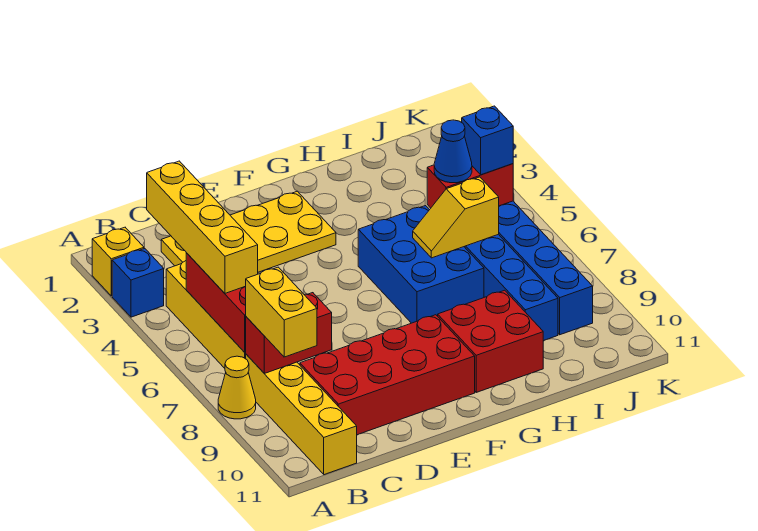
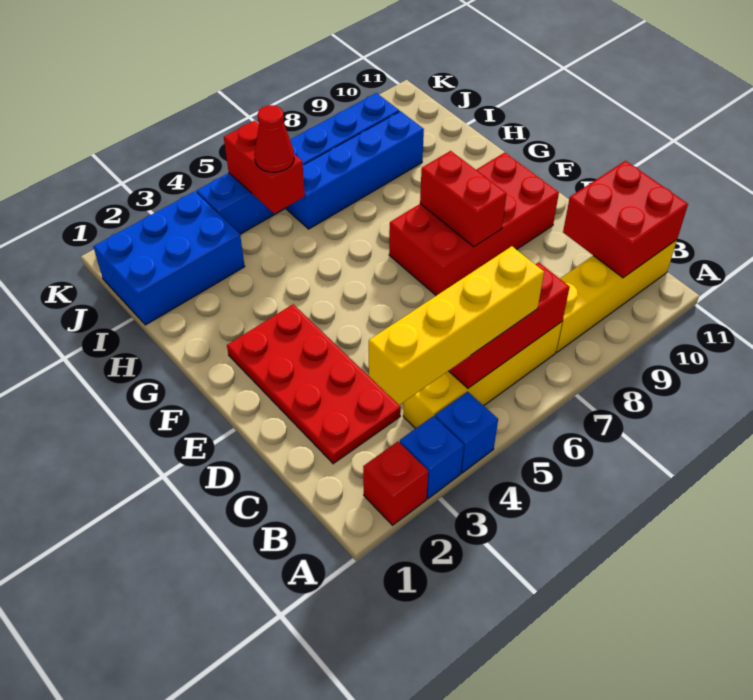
yellow 1x1 brick [92,227,144,296] -> red 1x1 brick [363,442,428,525]
yellow 1x1 cone [218,356,256,419] -> none
red 1x2 brick [246,293,332,373] -> red 1x2 brick moved to [420,151,507,247]
yellow 1x2 brick [246,267,317,357] -> none
yellow 2x4 plate [161,191,336,272] -> red 2x4 plate [227,304,401,464]
red 2x4 brick [300,315,475,435] -> red 2x4 brick turned to [389,153,559,296]
blue 2x3 brick [358,206,484,323] -> blue 2x3 brick moved to [93,191,245,325]
red 2x2 brick [438,290,543,392] -> red 2x2 brick moved to [563,161,688,278]
yellow 1x2 slope [413,177,499,258] -> none
blue 1x1 cone [434,120,472,183] -> red 1x1 cone [254,105,294,172]
blue 1x1 brick [462,106,513,175] -> blue 1x1 brick moved to [435,392,498,473]

